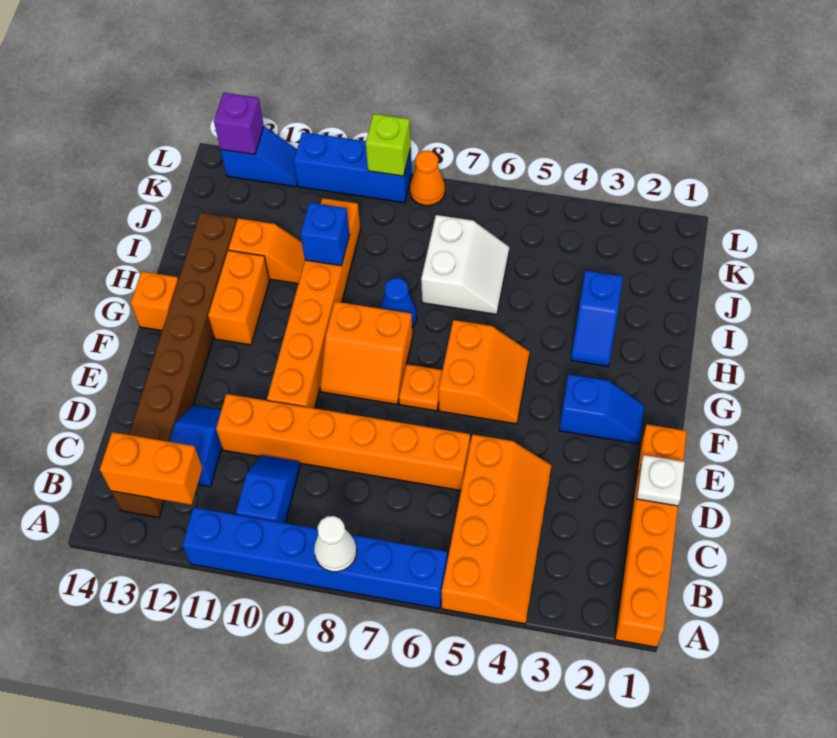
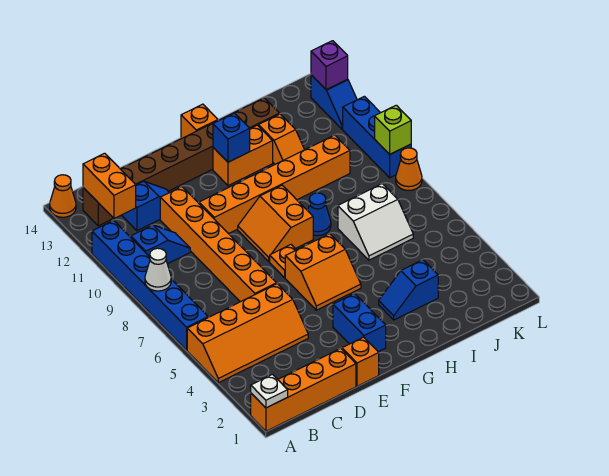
none -> orange 1x1 cone [50,175,76,217]
white 1x1 plate [637,455,685,506] -> white 1x1 plate moved to [251,374,288,408]
blue 1x2 slope [559,374,644,444] -> blue 1x2 brick [333,293,386,352]
blue 1x1 brick [301,203,350,266] -> blue 1x1 brick moved to [213,113,250,162]

